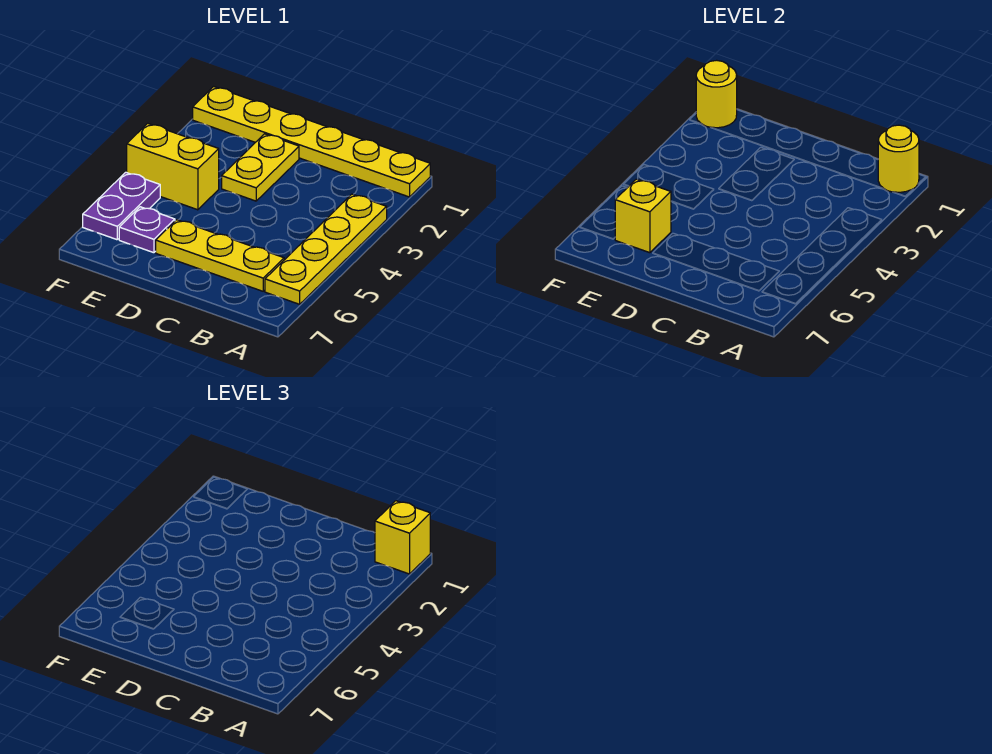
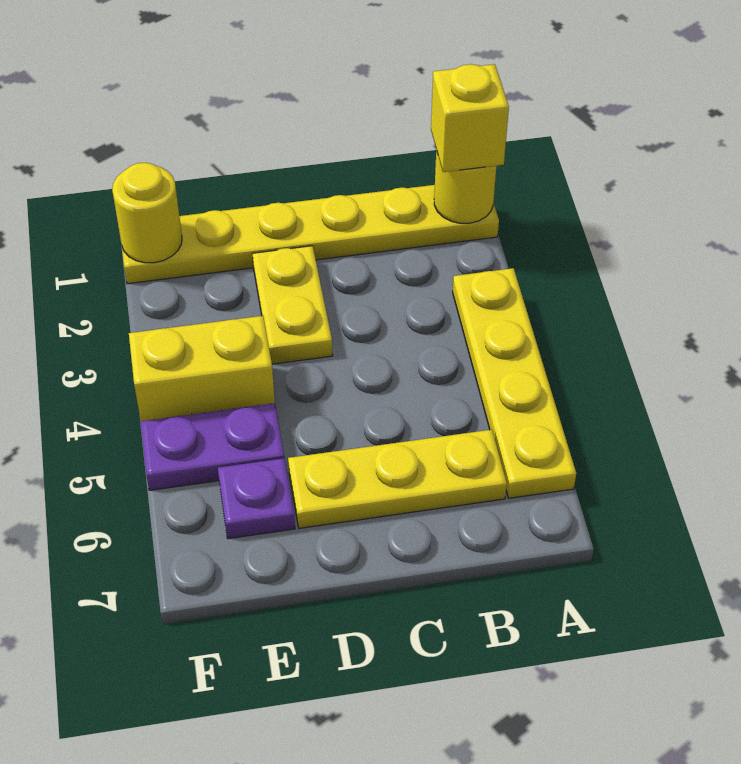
yellow 1x1 brick [615,179,671,253] -> none
purple 1x2 plate [83,172,160,240] -> purple 1x2 plate turned to [141,403,284,490]

